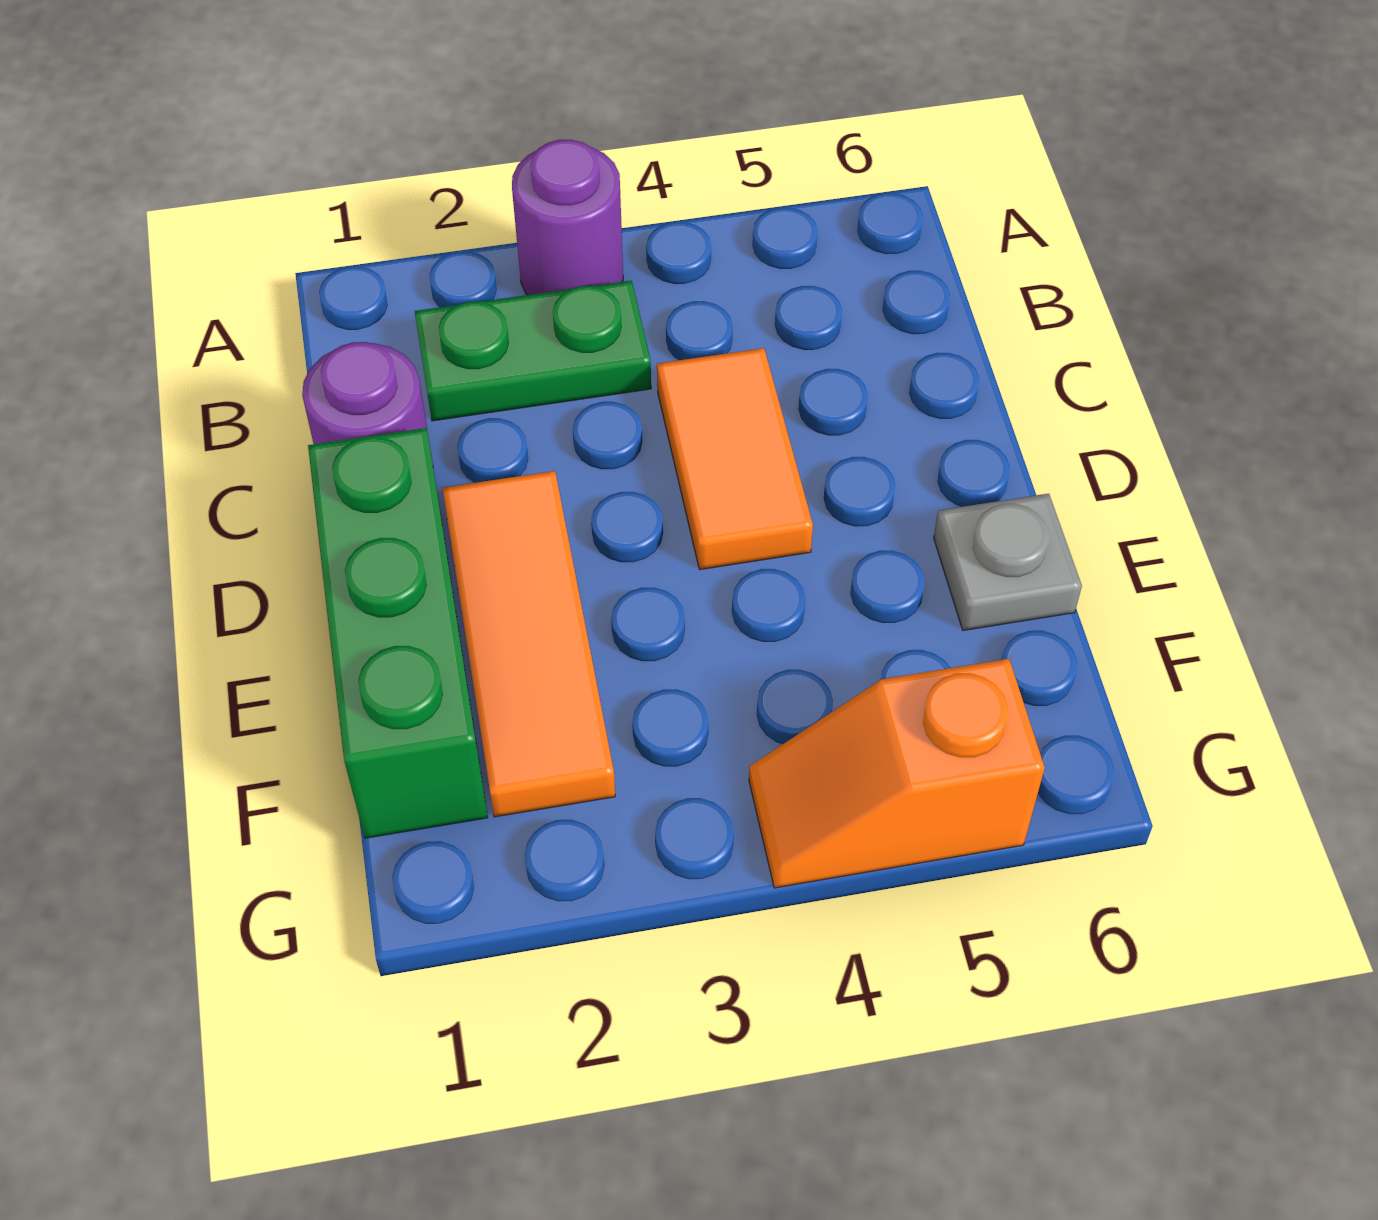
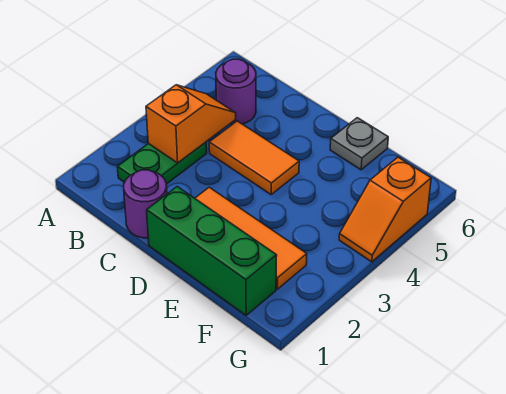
purple 1x1 round brick [512,140,623,295] -> purple 1x1 round brick moved to [216,59,256,124]
none -> orange 1x2 slope [146,85,236,163]

